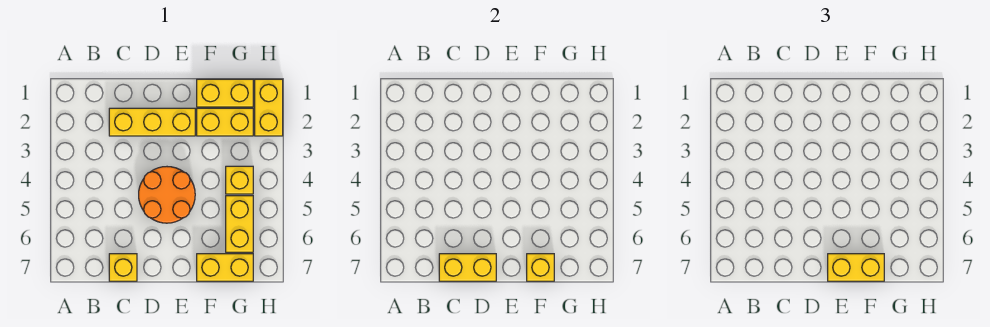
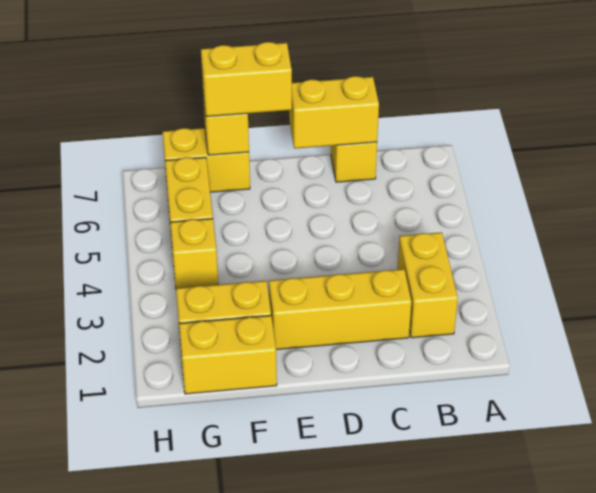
orange 2x2 round brick [139,167,195,223] -> none
yellow 1x2 brick [255,79,283,136] -> yellow 1x2 brick moved to [397,232,458,338]

